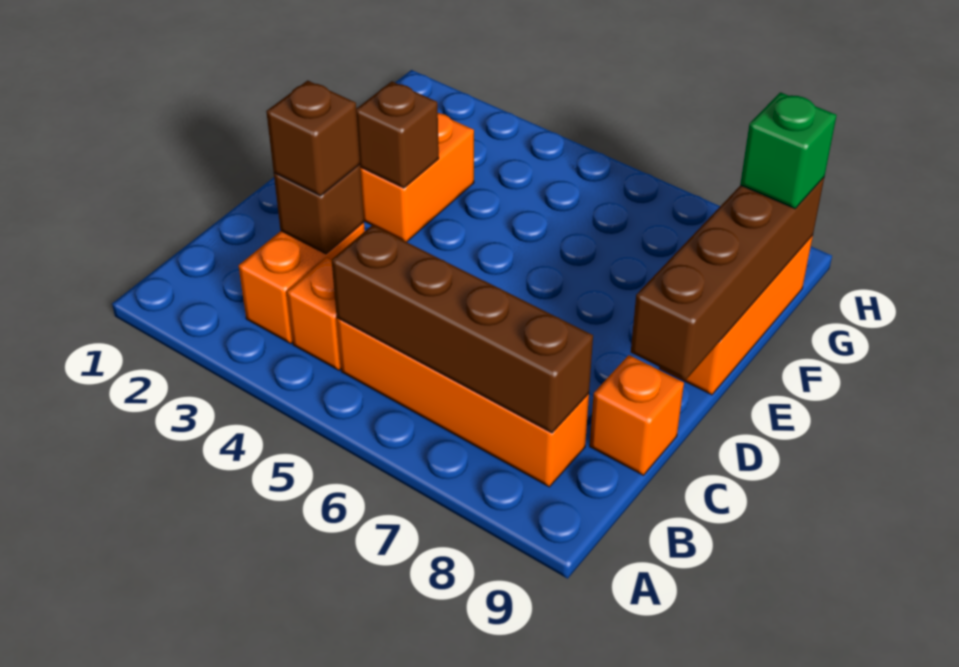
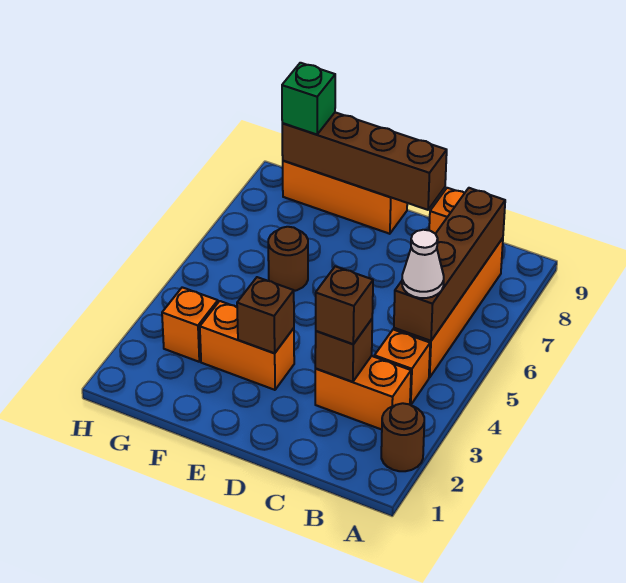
none -> brown 1x1 round brick [381,403,424,471]
none -> white 1x1 cone [402,230,444,298]
none -> brown 1x1 round brick [268,227,308,291]
none -> orange 1x1 brick [162,287,218,362]

